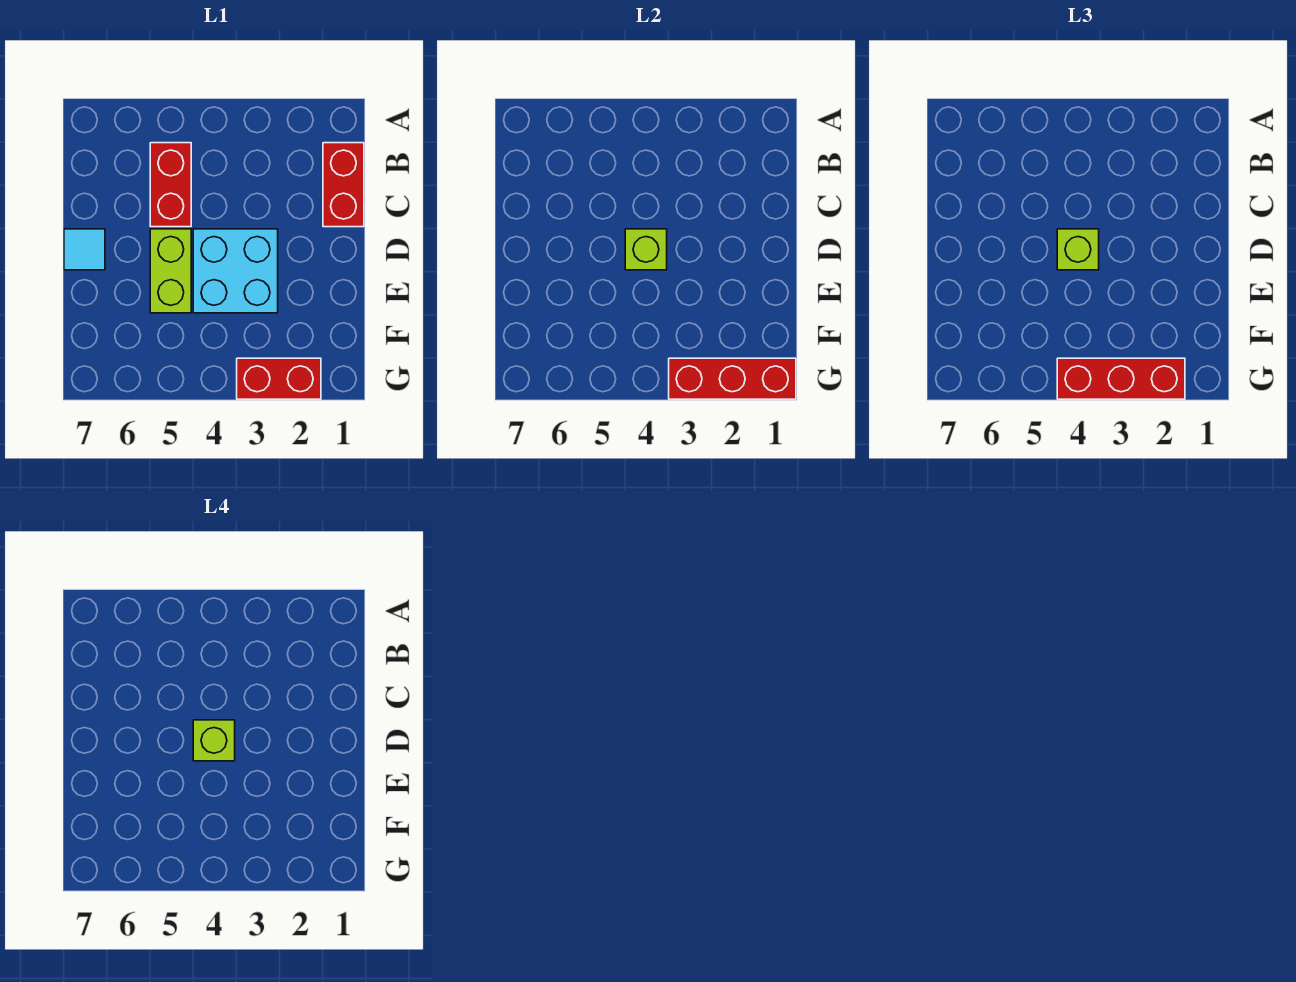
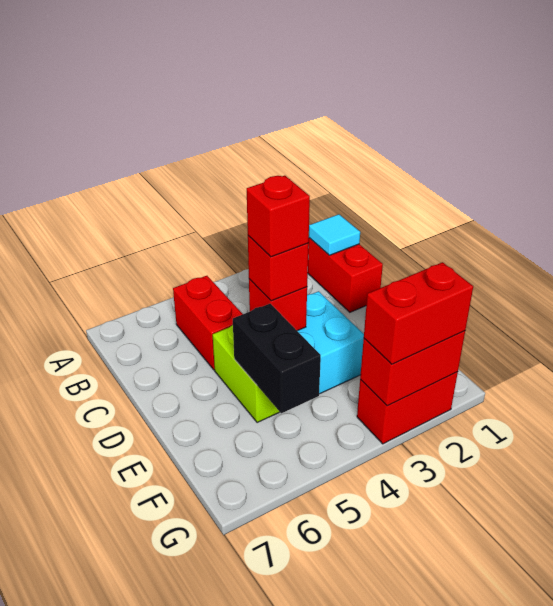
lime 1x1 brick [625,229,667,270] -> red 1x1 brick [249,279,307,331]
lime 1x1 brick [1057,229,1099,270] -> red 1x1 brick [248,236,308,301]
lime 1x1 brick [193,720,235,761] -> red 1x1 brick [247,176,310,257]
cyan 1x1 tile [64,229,105,270] -> cyan 1x1 tile moved to [309,214,360,255]
none -> black 1x2 brick [233,304,321,413]
red 1x3 brick [669,358,796,399] -> red 1x2 brick [360,331,465,406]
red 1x3 brick [1057,358,1185,399] -> red 1x2 brick [364,262,473,364]

